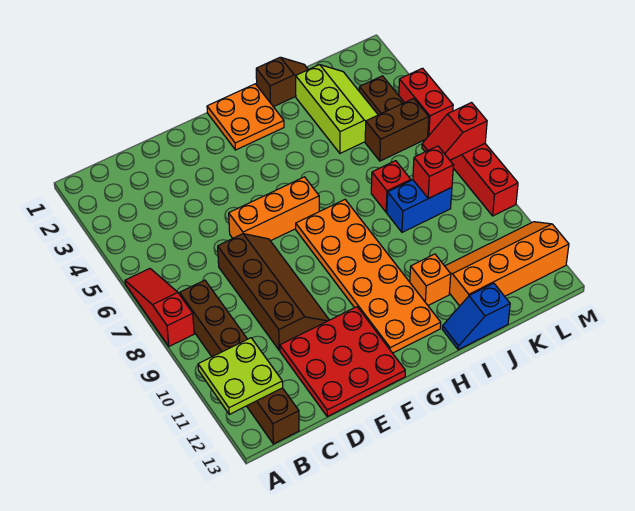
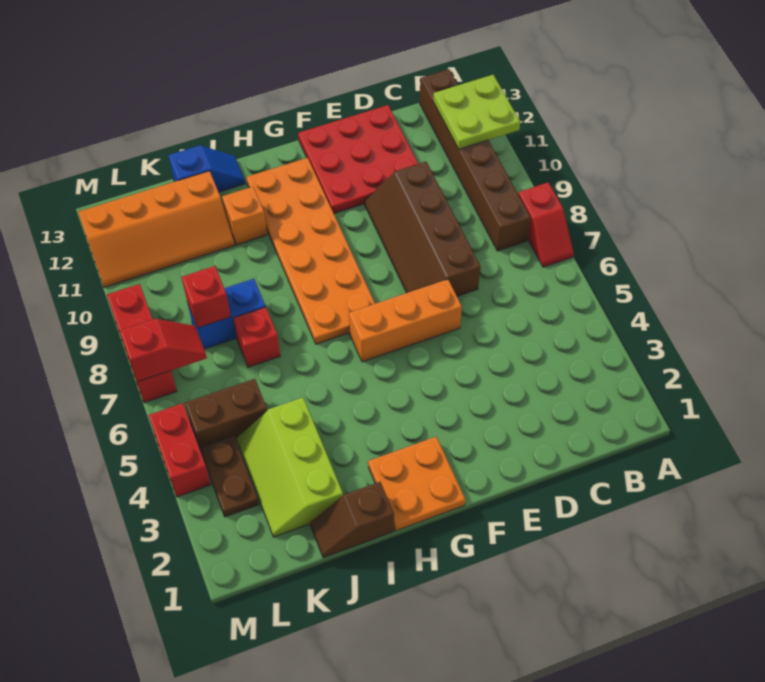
red 1x3 slope [125,269,194,346] -> red 1x2 slope [518,182,574,267]

